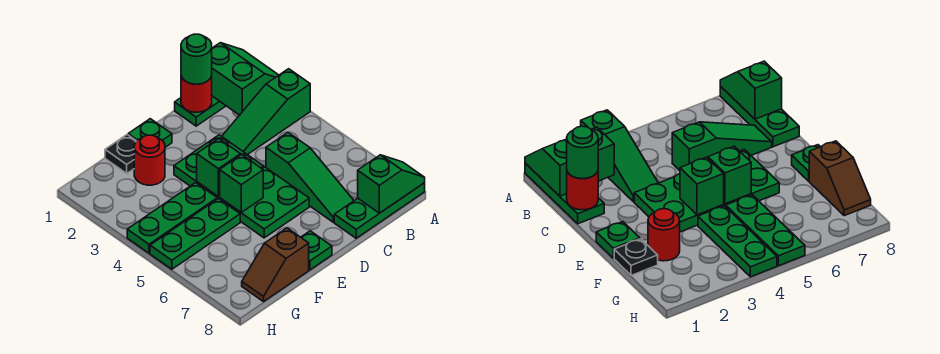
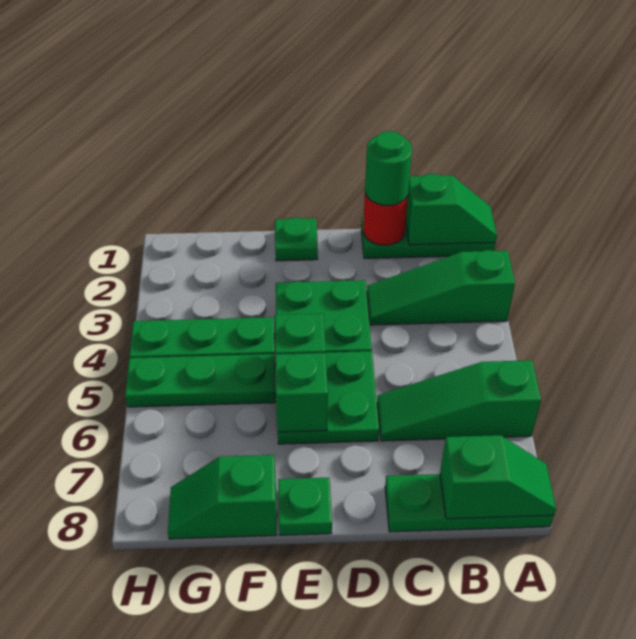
green 2x2 slope [212,43,278,115] -> green 1x2 slope [406,174,497,245]
green 1x3 slope [266,132,354,222] -> green 1x3 slope turned to [377,360,541,441]
green 1x1 brick [197,139,241,197] -> green 1x1 brick moved to [275,353,328,432]
black 1x1 plate [105,135,136,173] -> none
red 1x1 round brick [134,135,165,185] -> none
brown 1x2 slope [242,228,309,302] -> green 1x2 slope [168,455,277,539]

